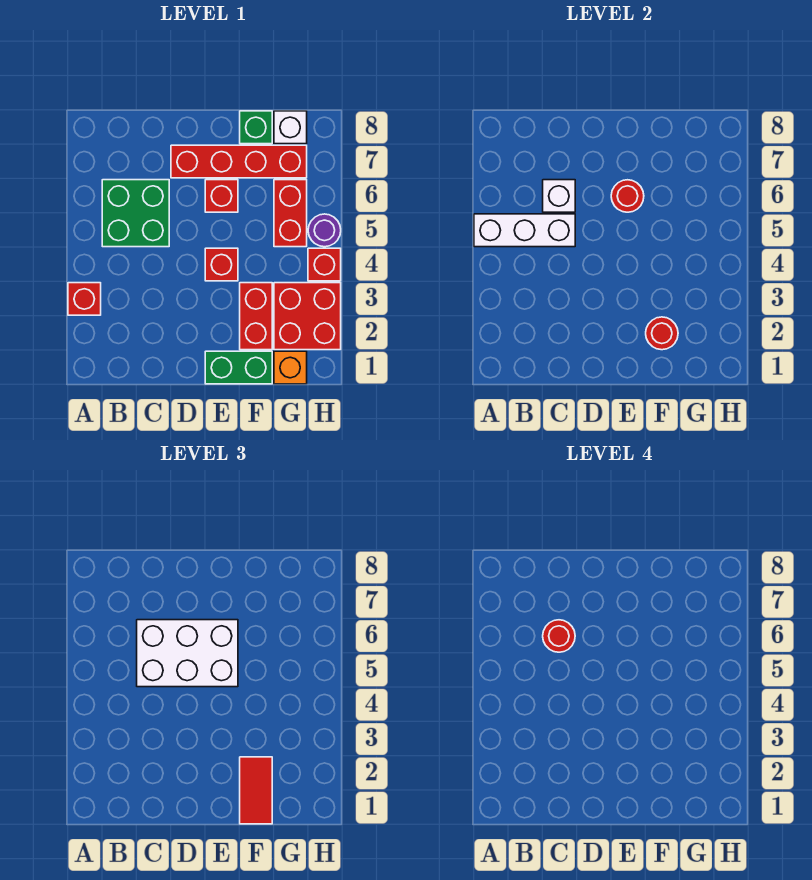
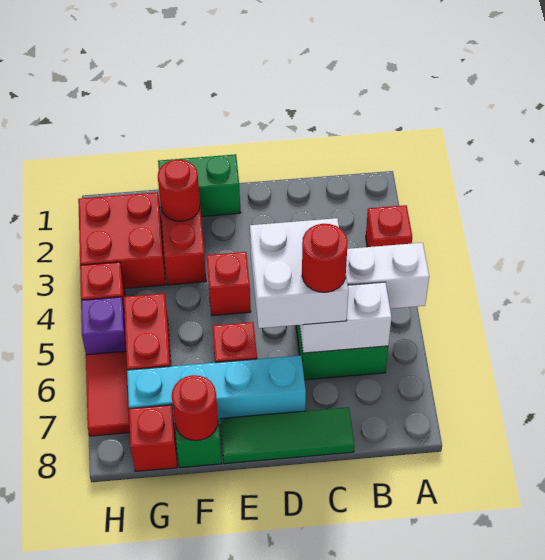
white 2x3 brick [137,620,238,687] -> white 2x2 brick [250,218,348,328]
white 1x1 brick [543,180,575,212] -> white 1x2 brick [300,282,391,353]
none -> green 1x3 tile [220,407,354,464]
red 1x4 brick [171,145,307,178] -> cyan 1x4 brick [127,355,306,426]
red 1x1 round brick [611,180,644,212] -> red 1x1 round brick moved to [172,375,218,440]
red 1x2 tile [240,757,272,824] -> red 1x2 tile moved to [86,351,130,436]
orange 1x1 brick [274,351,307,384] -> none
white 1x1 brick [274,111,307,144] -> red 1x1 brick [129,405,177,471]
purple 1x1 round brick [308,214,341,247] -> purple 1x1 brick [81,297,126,355]

